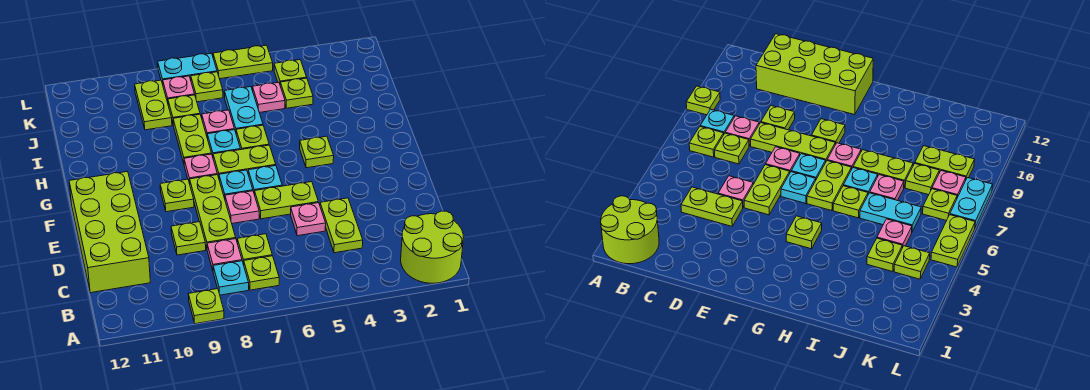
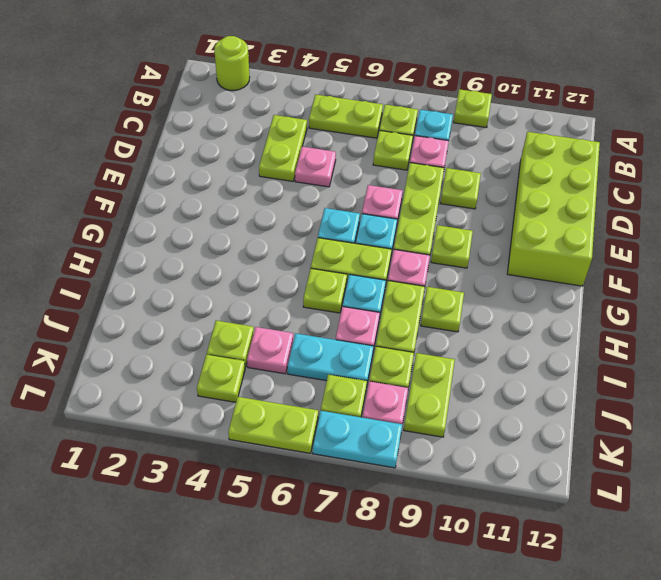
lime 2x2 round brick [401,211,463,283] -> lime 1x1 round brick [214,36,250,90]
lime 1x2 plate [255,182,318,219] -> lime 1x2 plate moved to [309,95,383,138]
lime 1x1 plate [300,136,334,168] -> lime 1x1 plate moved to [421,287,464,332]
cyan 1x2 plate [224,87,263,132] -> cyan 1x2 plate turned to [288,333,374,383]

